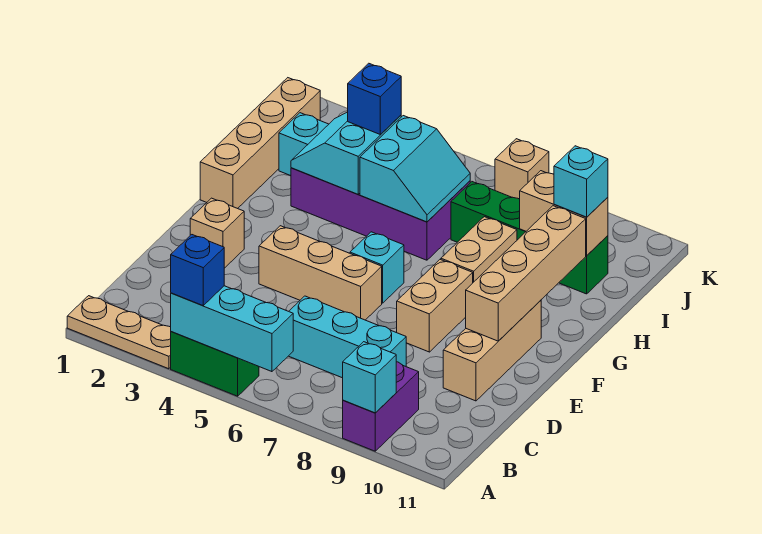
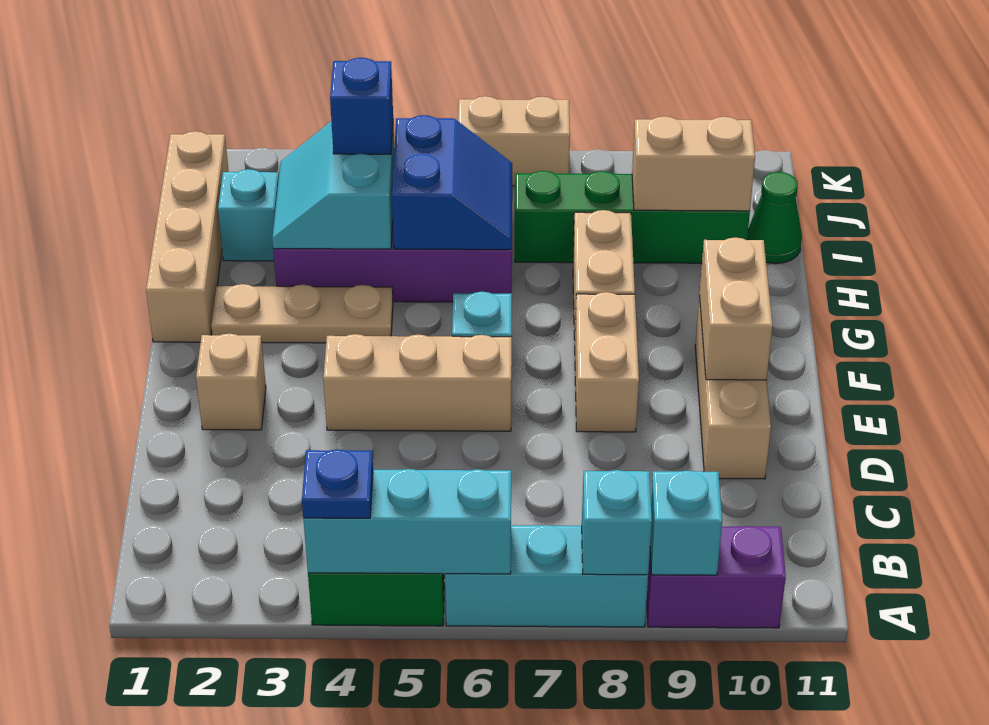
tan 1x3 plate [67,296,171,369] -> tan 1x3 plate moved to [211,284,393,343]
blue 1x1 brick [171,235,224,305] -> blue 1x1 plate [302,450,373,518]
purple 1x2 brick [343,362,419,451] -> purple 1x2 brick turned to [647,526,786,628]
cyan 1x3 brick [289,296,406,378] -> cyan 1x3 brick moved to [445,525,648,627]
tan 1x4 brick [466,206,586,341] -> tan 1x2 brick [700,238,773,380]
cyan 2x2 slope [360,116,470,222] -> blue 2x2 slope [392,115,512,250]
cyan 1x1 brick [554,146,608,217] -> cyan 1x1 brick moved to [582,470,652,575]
none -> green 1x1 cone [747,172,802,264]
tan 1x1 brick [495,139,549,199] -> tan 1x2 brick [458,96,570,186]

